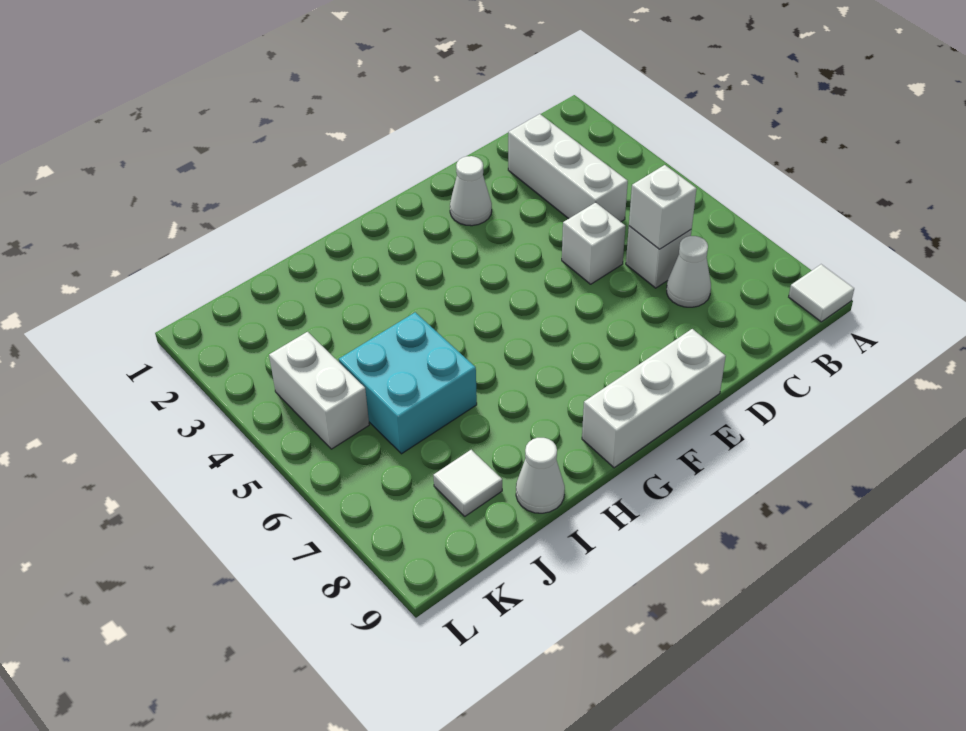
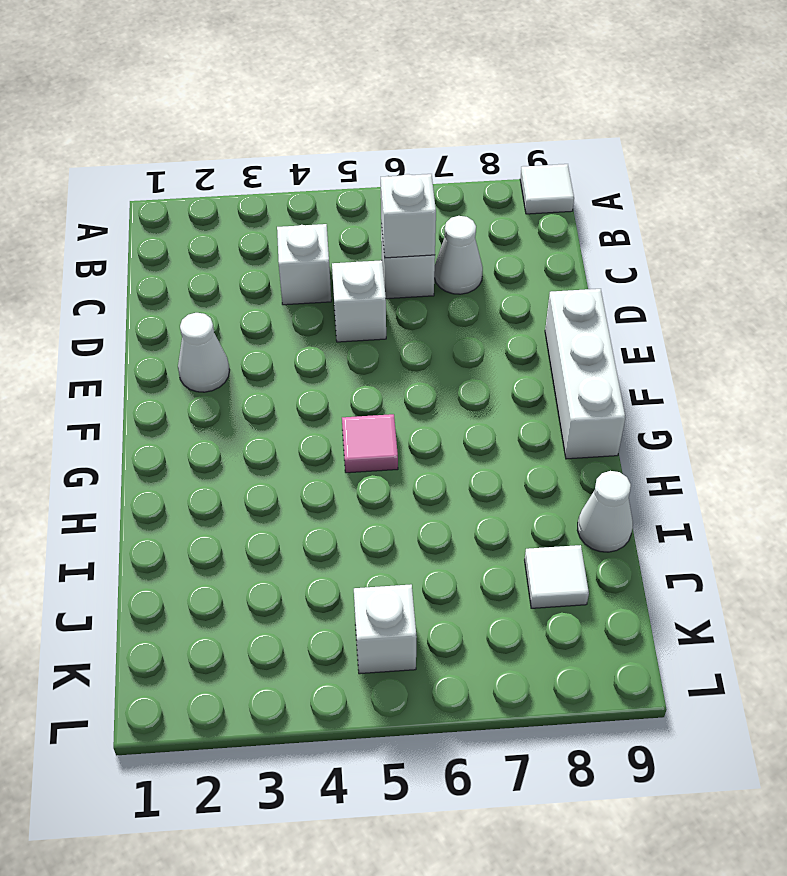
white 1x3 brick [508,114,628,222] -> white 1x1 brick [277,224,331,305]
none -> pink 1x1 tile [342,414,398,473]
cyan 2x2 brick [339,312,477,454] -> none
white 1x2 brick [269,332,369,449] -> white 1x1 brick [354,584,417,674]

